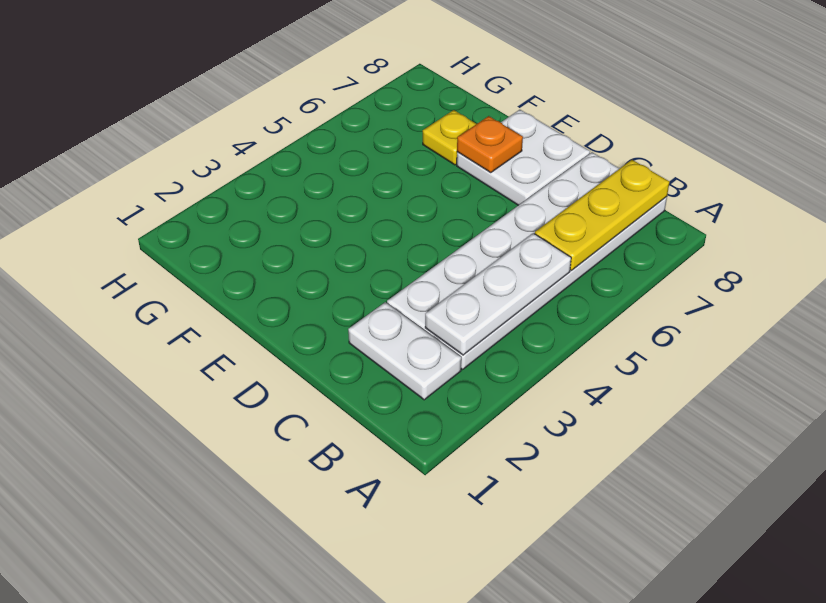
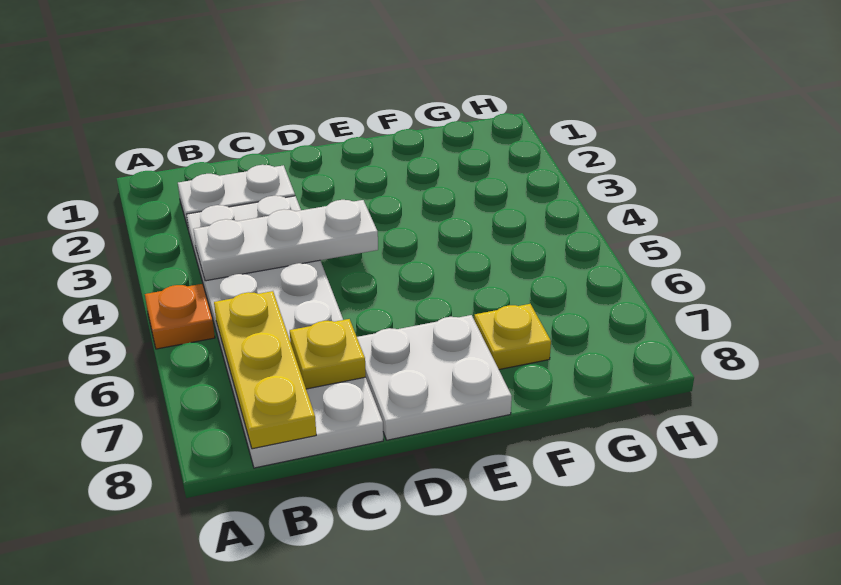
white 1x3 plate [425,233,571,355] -> white 1x3 plate turned to [193,200,378,281]
none -> yellow 1x1 plate [290,319,366,389]
orange 1x1 plate [457,116,523,173] -> orange 1x1 plate moved to [145,284,215,349]

